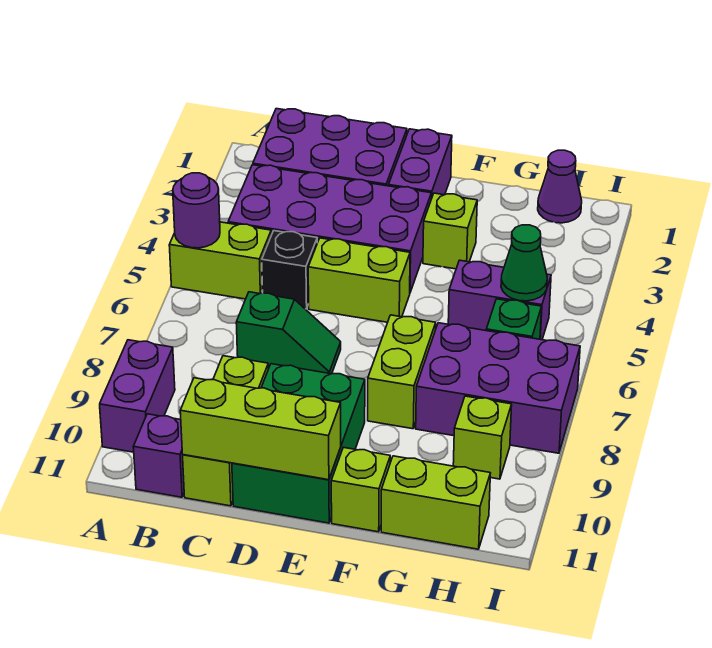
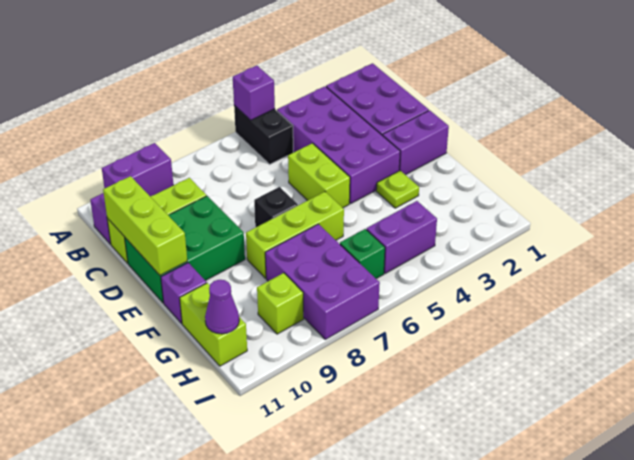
lime 1x2 brick [169,222,271,299] -> black 1x2 brick [234,105,293,164]
purple 1x1 round brick [173,173,220,248] -> purple 1x1 brick [233,66,275,120]
black 1x1 brick [262,231,317,309] -> black 1x1 brick moved to [254,187,298,227]
green 1x2 slope [236,292,341,374] -> none
lime 1x1 brick [423,193,477,269] -> lime 1x1 plate [376,171,419,208]
lime 1x2 brick [368,315,436,429] -> lime 1x3 brick [246,192,344,278]
lime 1x1 brick [331,447,390,532] -> purple 1x1 brick [161,263,206,323]
purple 1x2 brick [448,260,551,340] -> purple 1x2 brick turned to [366,201,437,274]
purple 1x1 cone [538,150,582,223] -> purple 1x1 cone moved to [205,280,239,334]
green 1x1 cone [501,225,547,301] -> none

